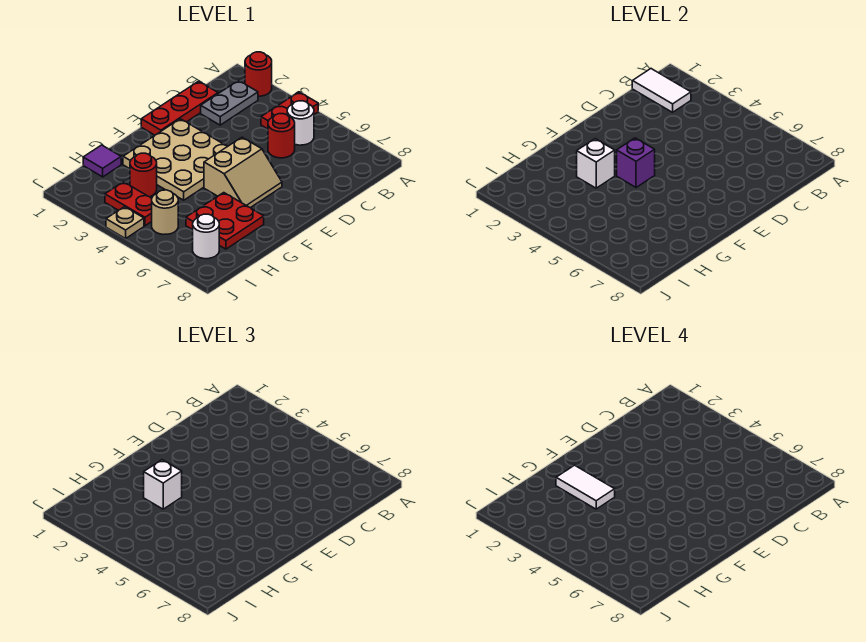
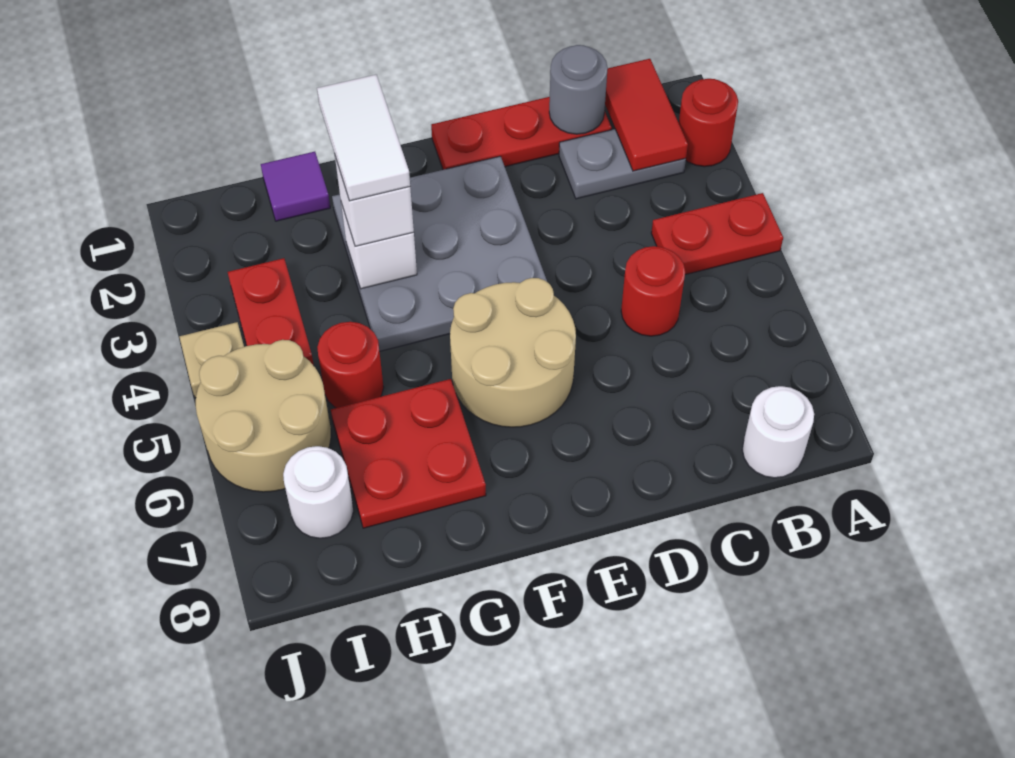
white 1x2 tile [632,69,691,112] -> red 1x2 tile [605,59,688,171]
white 1x1 round brick [287,101,314,145] -> white 1x1 round brick moved to [742,386,814,478]
none -> grey 1x1 round brick [549,45,608,134]
tan 3x3 plate [123,119,228,200] -> grey 3x3 plate [332,156,547,352]
tan 2x2 slope [204,137,282,208] -> tan 2x2 round brick [450,278,576,427]
purple 1x1 brick [617,138,655,187] -> none
red 1x1 round brick [130,153,157,197] -> red 1x1 round brick moved to [317,322,384,408]
tan 1x1 round brick [152,190,178,235] -> tan 2x2 round brick [196,340,331,492]

